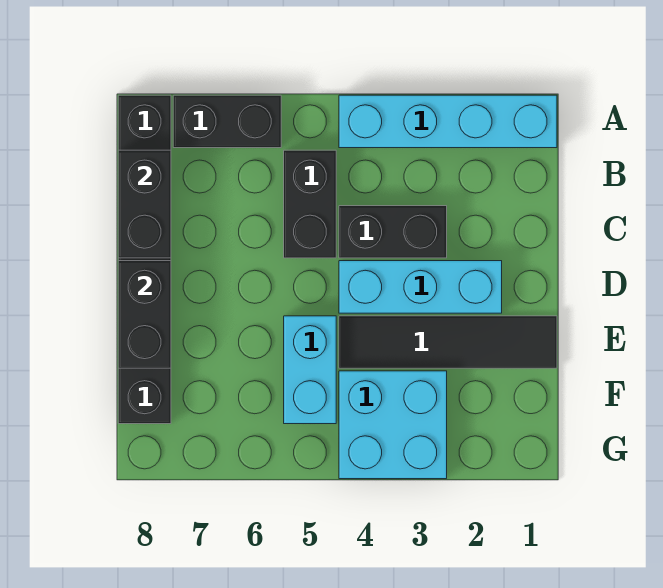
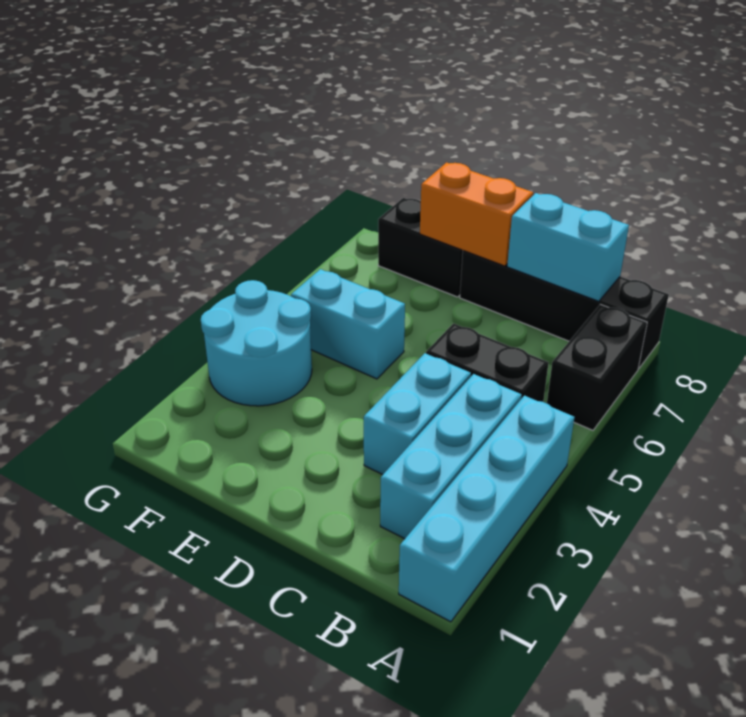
black 1x2 brick [118,150,171,258] -> cyan 1x2 brick [507,193,629,301]
black 1x2 brick [339,206,447,258] -> cyan 1x2 brick [364,353,471,475]
cyan 1x3 brick [339,261,502,313] -> cyan 1x3 brick moved to [380,374,522,539]
black 1x2 brick [118,261,171,368] -> orange 1x2 brick [420,162,533,266]
black 1x4 tile [339,316,557,368] -> none
cyan 2x2 brick [339,371,447,479] -> cyan 2x2 round brick [201,280,312,406]

